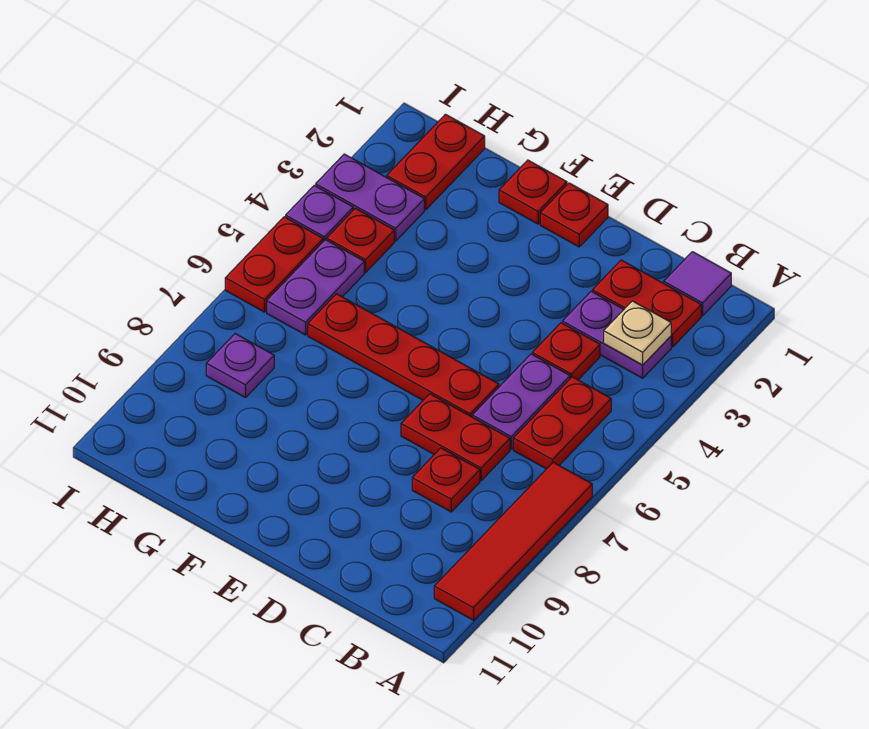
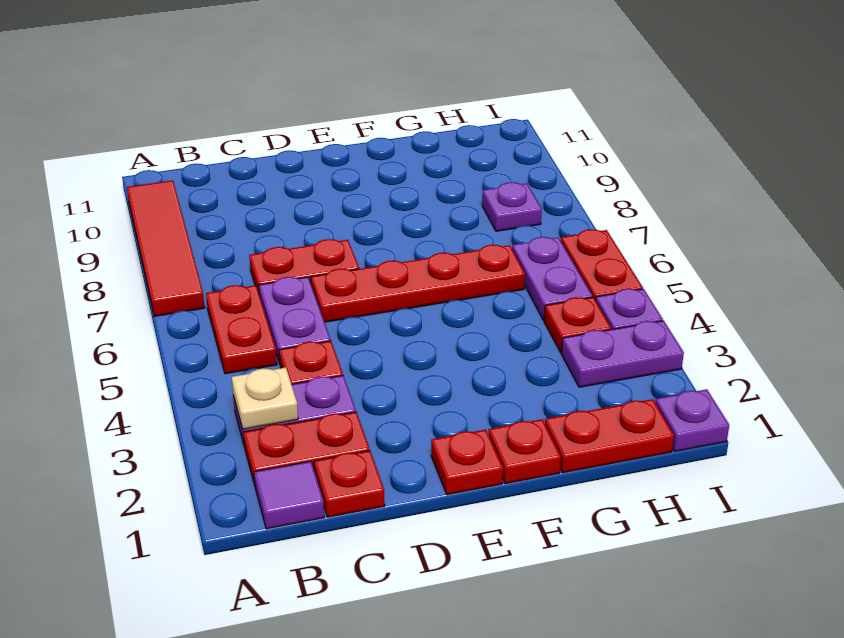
red 1x1 plate [412,448,480,512] -> red 1x1 plate moved to [314,451,385,517]
red 1x2 plate [387,114,485,210] -> red 1x2 plate turned to [545,399,674,473]
none -> purple 1x1 plate [655,389,729,451]

